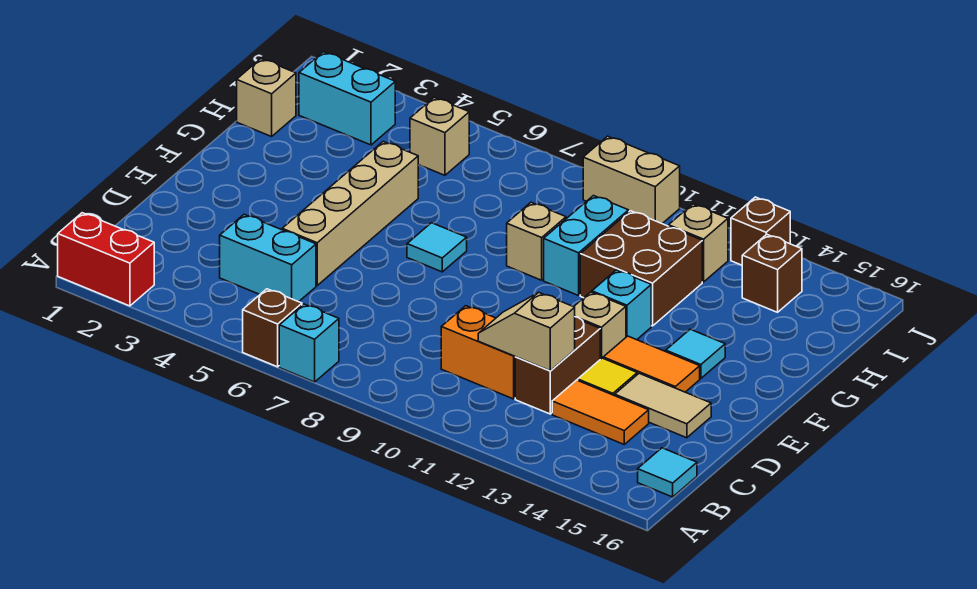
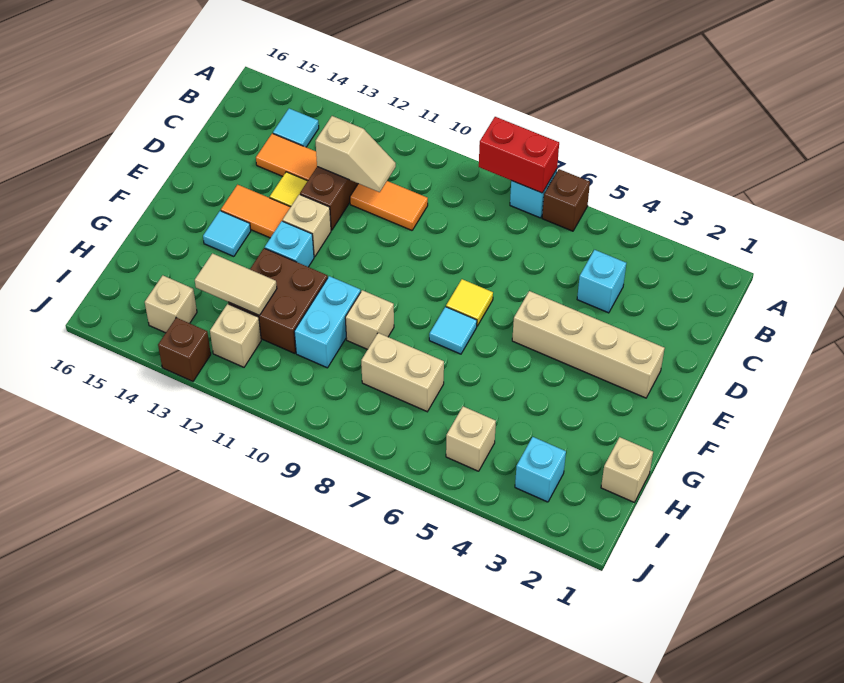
red 1x2 brick [58,213,154,306] -> red 1x2 brick moved to [479,117,559,193]
cyan 1x1 tile [638,448,697,497] -> cyan 1x1 tile moved to [273,108,319,147]
cyan 1x2 brick [220,214,316,302] -> cyan 1x1 brick [577,250,626,313]
orange 1x2 brick [441,306,515,399] -> orange 1x2 tile [350,181,428,230]
tan 1x4 brick [282,142,418,285] -> tan 1x4 brick turned to [512,291,665,398]
tan 1x2 tile [615,373,711,438] -> tan 1x2 tile moved to [195,253,277,315]
none -> yellow 1x1 tile [446,279,493,326]
cyan 1x2 brick [299,52,395,145] -> cyan 1x1 brick [515,437,566,502]
brown 1x1 brick [742,234,802,312] -> tan 1x1 brick [145,275,197,333]
tan 1x2 brick [583,136,680,223] -> tan 1x2 brick moved to [361,333,444,412]

